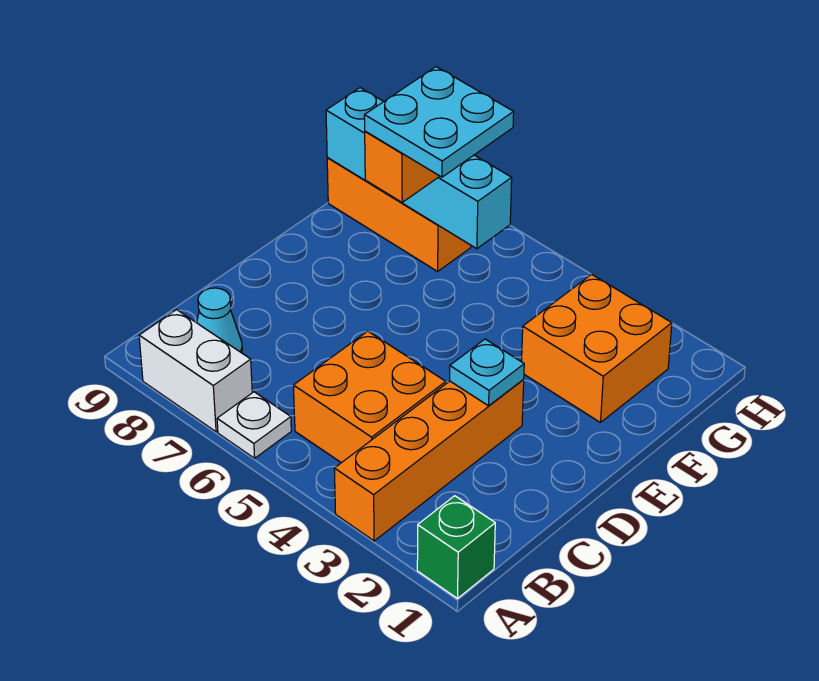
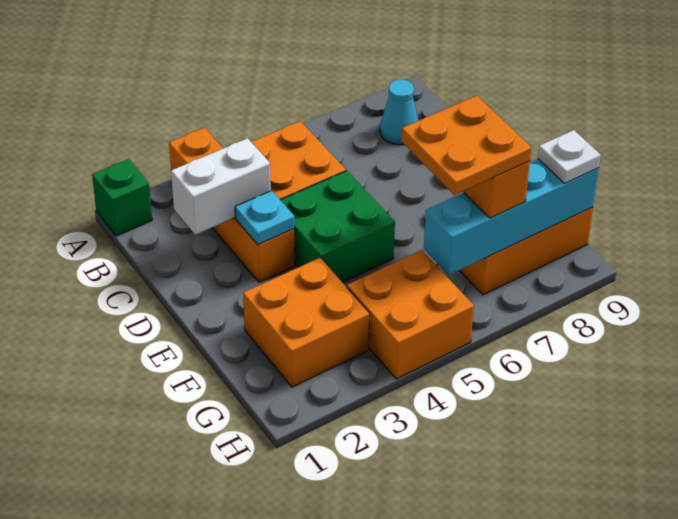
white 1x1 plate [217,392,291,458] -> white 1x1 plate moved to [538,130,601,183]
white 1x2 brick [139,310,252,432] -> white 1x2 brick moved to [171,138,271,235]
none -> green 2x2 brick [281,171,395,282]
cyan 2x2 plate [364,67,514,177] -> orange 2x2 plate [401,96,531,195]
none -> orange 2x2 brick [347,250,474,379]

